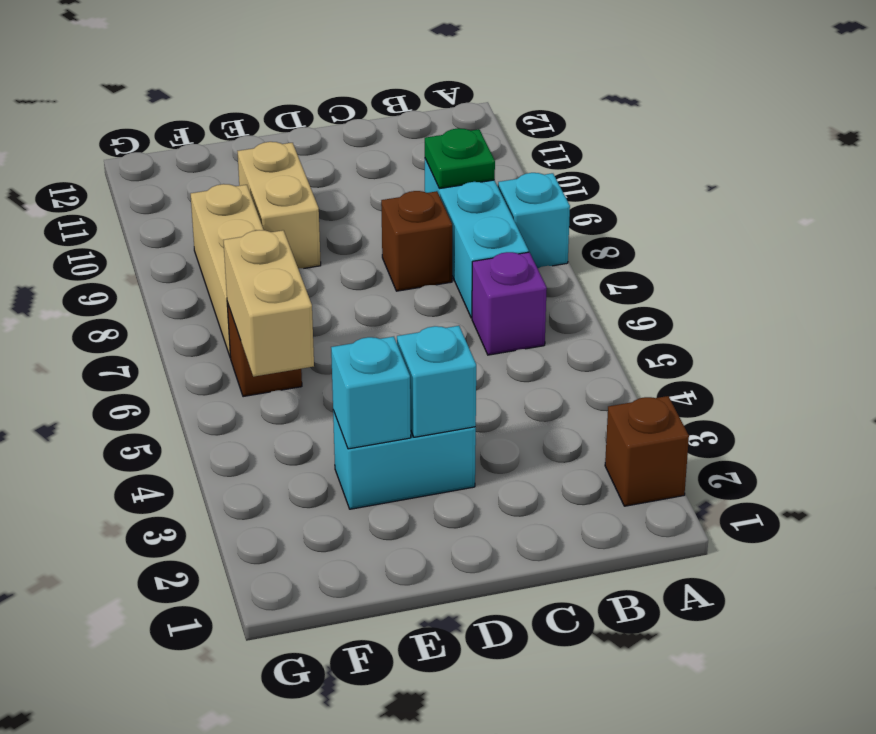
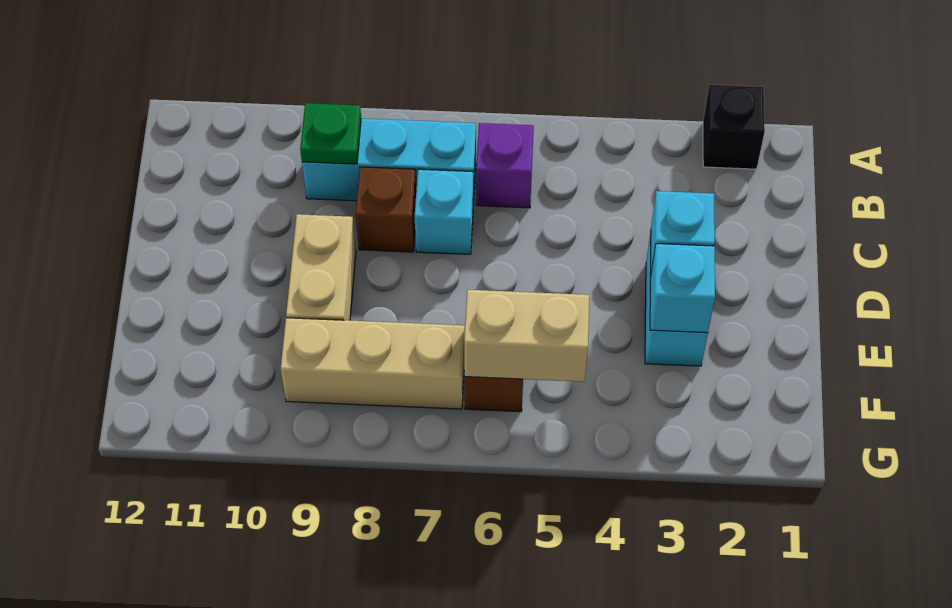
brown 1x1 brick [605,396,689,506] -> black 1x1 brick [703,85,765,169]
cyan 1x1 brick [498,173,570,268] -> cyan 1x1 brick moved to [415,169,473,254]
tan 1x2 brick [237,142,321,269] -> tan 1x2 brick turned to [286,214,356,320]

